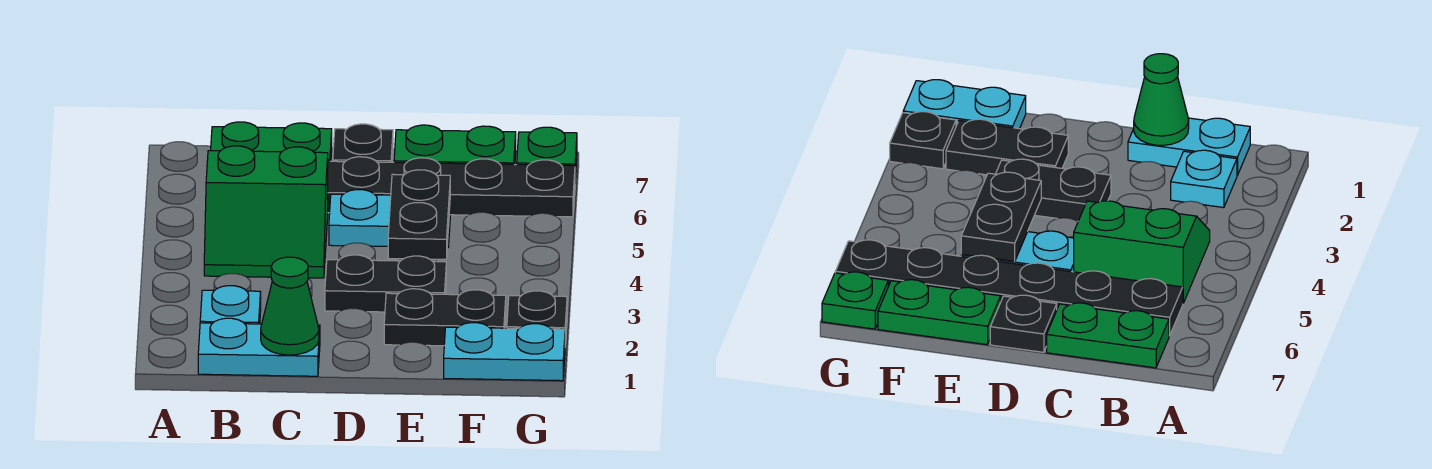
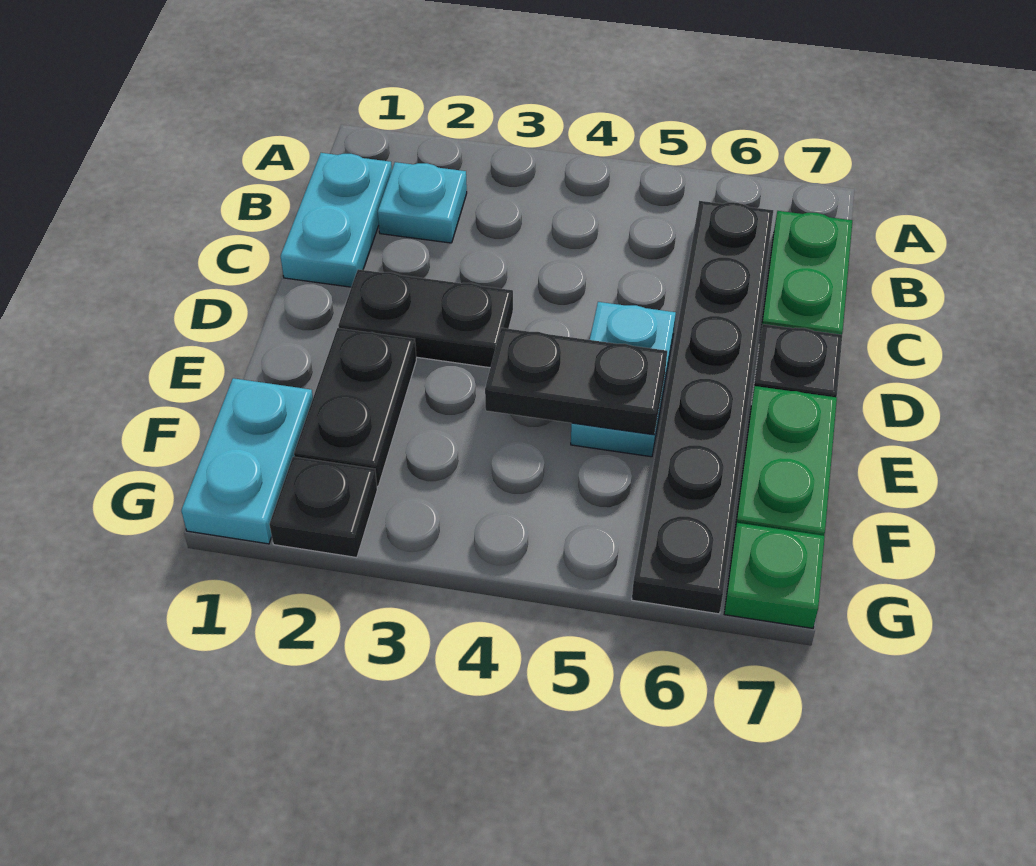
green 2x2 slope [204,146,328,278] -> none
green 1x1 cone [261,257,319,355] -> none
black 1x2 plate [325,255,446,312] -> black 1x2 plate turned to [338,269,513,368]

